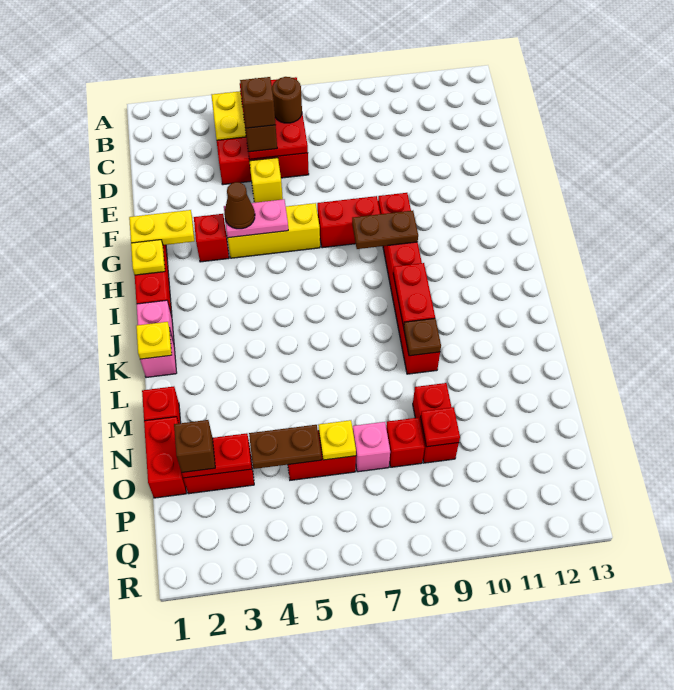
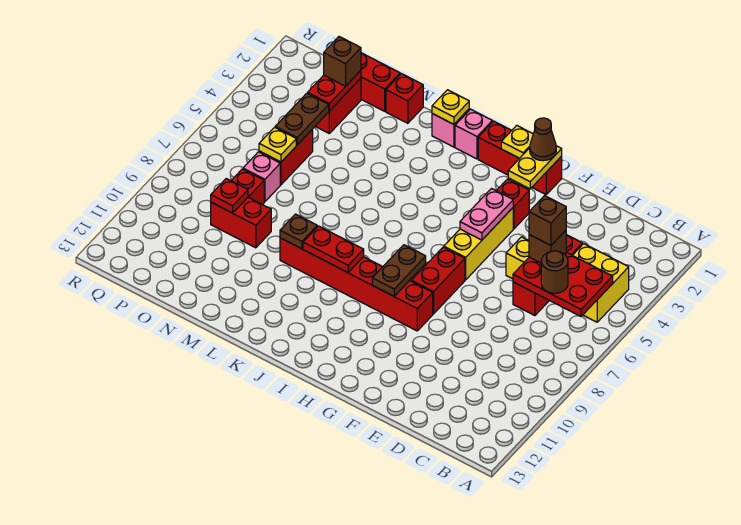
brown 1x1 cone [224,182,255,229] -> brown 1x1 cone moved to [530,118,556,161]

